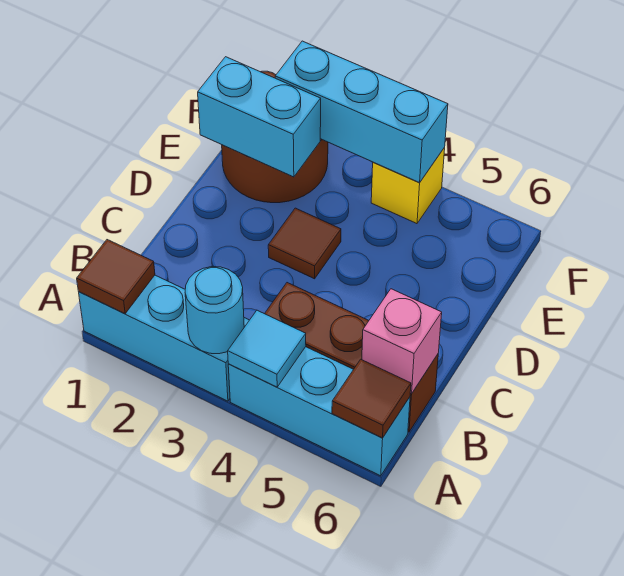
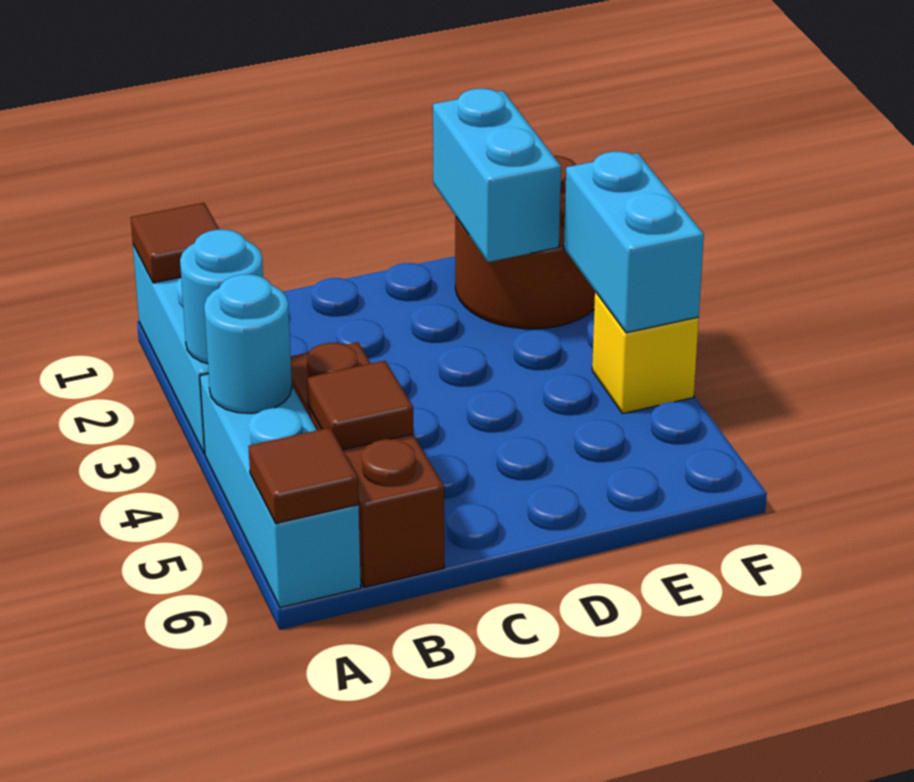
cyan 1x1 tile [228,310,306,387] -> cyan 1x1 round brick [204,274,292,413]
pink 1x1 brick [362,289,442,394] -> none
brown 1x1 tile [268,208,341,279] -> brown 1x1 tile moved to [307,361,414,450]
cyan 1x3 brick [275,41,448,183] -> cyan 1x2 brick [564,152,704,333]

